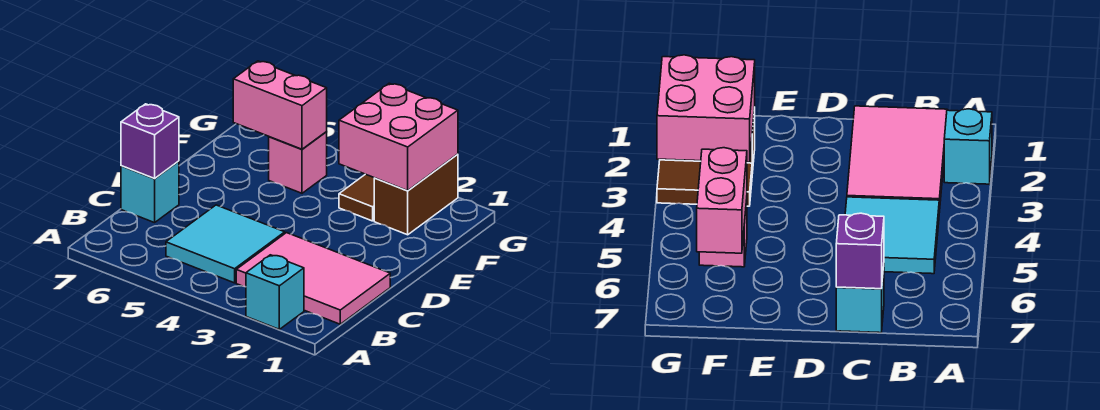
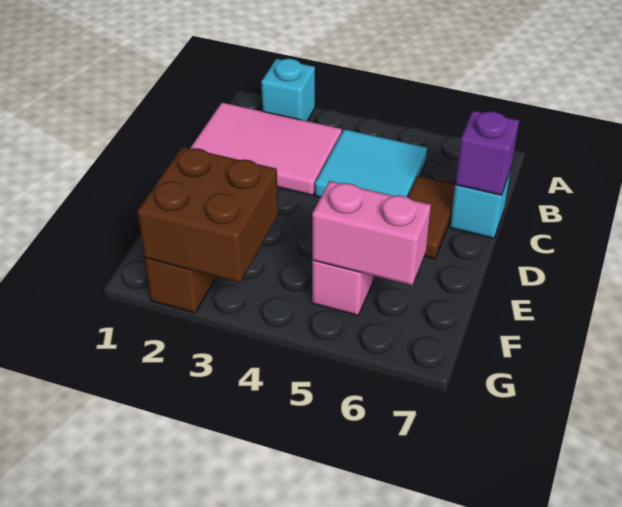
pink 2x2 brick [339,83,458,191] -> brown 2x2 brick [137,147,278,283]
brown 1x2 tile [339,174,374,221] -> brown 1x2 tile moved to [408,176,455,259]

